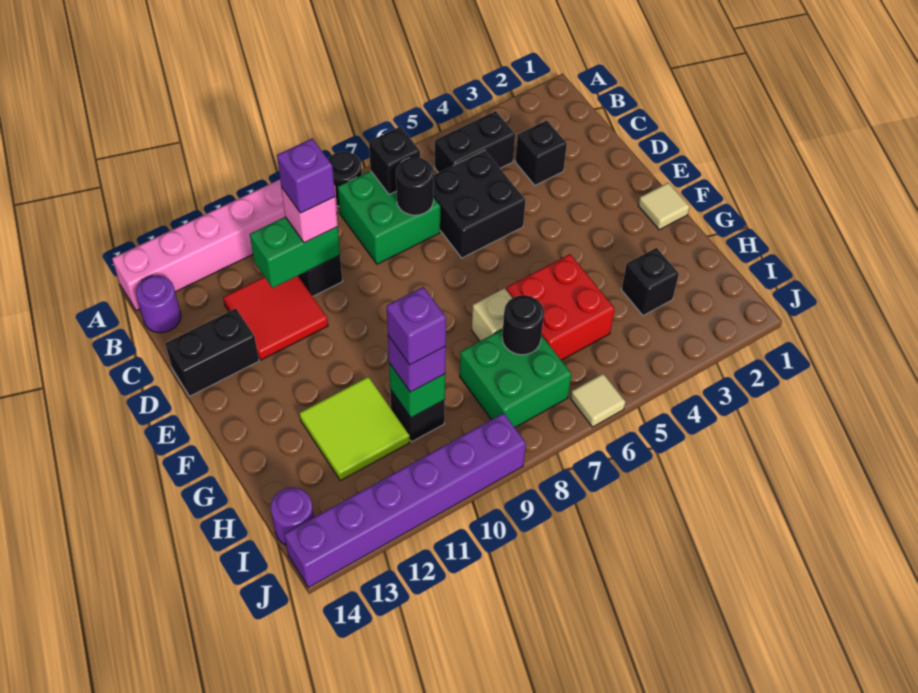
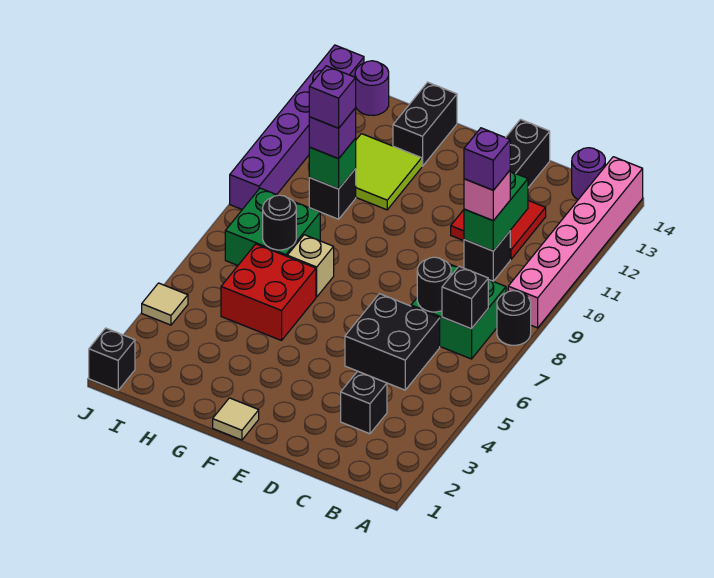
black 1x2 brick [435,111,515,173] -> black 1x2 brick moved to [393,82,457,166]
black 1x1 brick [622,248,679,316] -> black 1x1 brick moved to [89,328,135,390]
tan 1x1 tile [571,374,625,427] -> tan 1x1 tile moved to [142,283,188,325]

